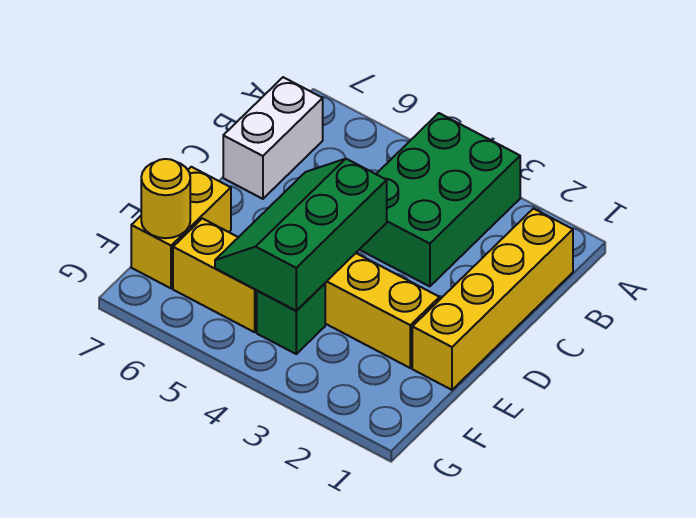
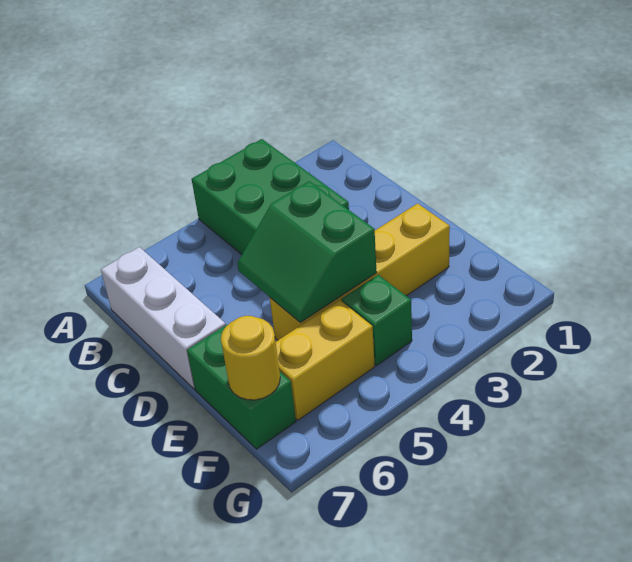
yellow 1x4 brick [412,209,573,390] -> none
white 1x2 brick [223,77,323,199] -> white 1x3 brick [101,247,226,389]
green 2x3 slope [215,159,387,311] -> green 2x2 slope [237,181,377,323]
yellow 1x2 brick [131,167,231,288] -> green 1x2 brick [187,325,296,449]

